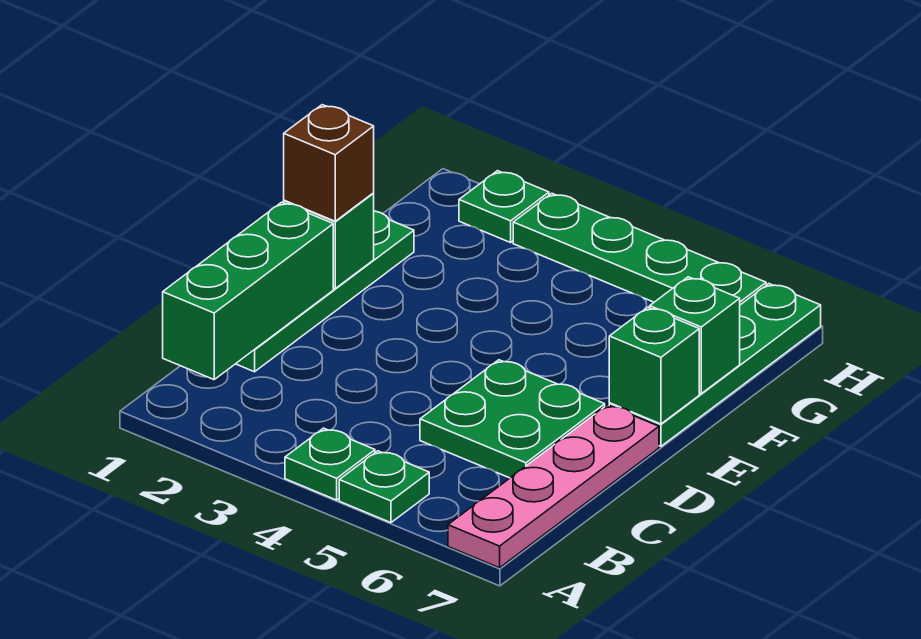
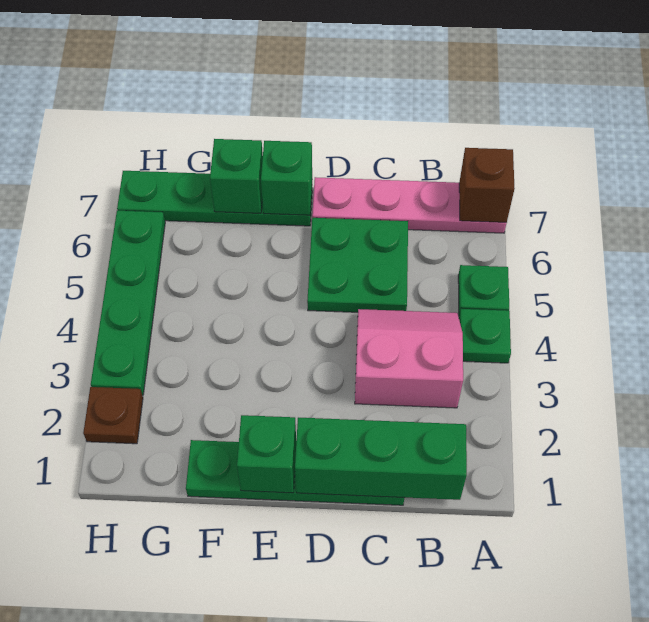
none -> pink 2x2 slope [355,309,463,408]
brown 1x1 brick [284,105,374,221] -> brown 1x1 brick moved to [459,148,515,222]
green 1x1 plate [459,171,549,243] -> brown 1x1 plate [83,387,143,444]

